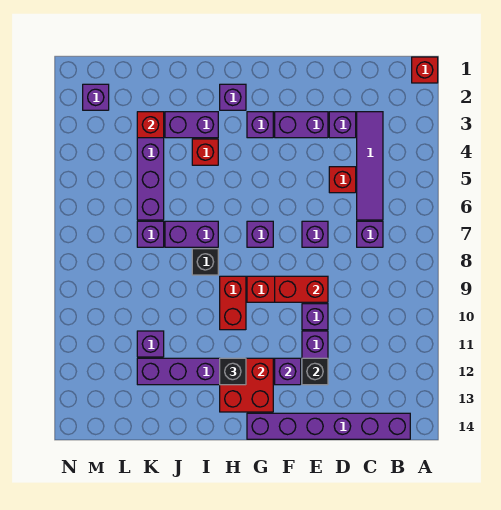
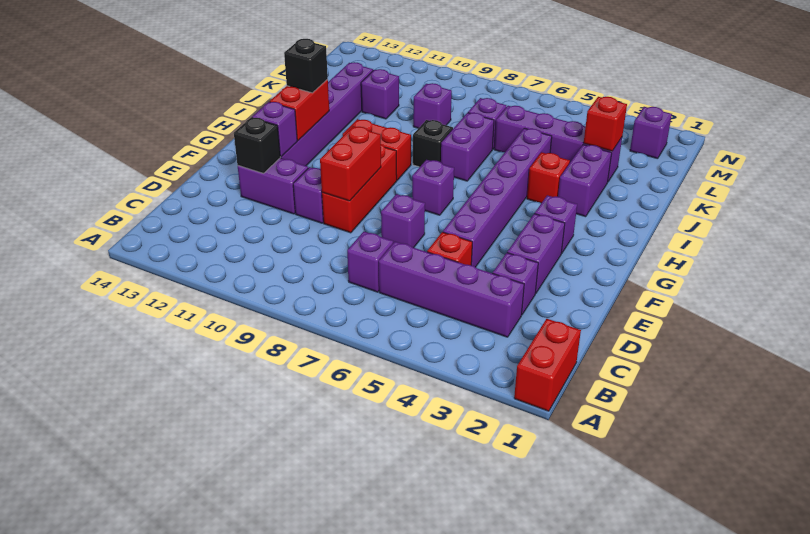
red 1x1 brick [412,57,438,83] -> red 1x2 brick [514,319,581,411]
purple 1x6 brick [247,413,410,439] -> purple 1x6 brick moved to [443,128,552,267]
purple 1x4 tile [357,112,383,220] -> purple 1x4 brick [379,242,524,337]
red 2x2 brick [220,358,273,412] -> red 1x2 brick [270,80,329,141]
purple 1x1 brick [220,84,246,110] -> purple 1x1 brick moved to [413,83,452,128]

